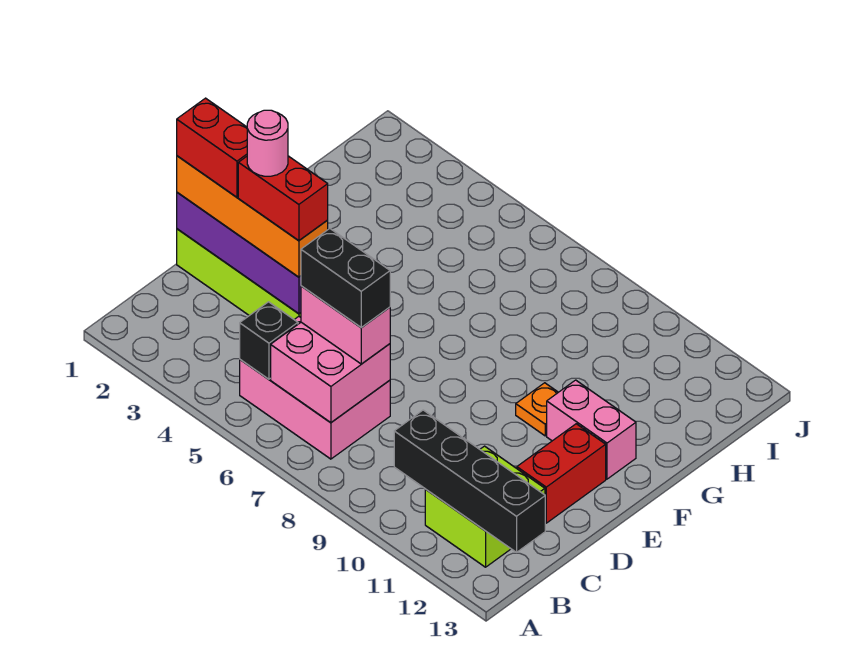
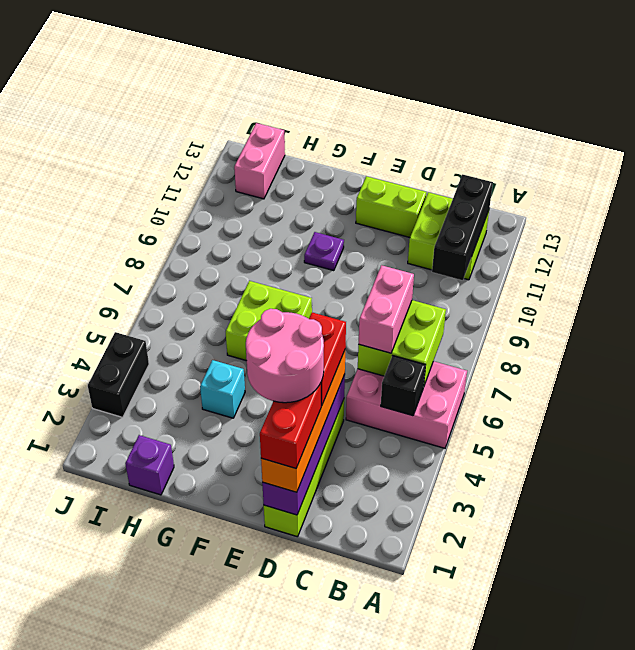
pink 2x3 brick [240,317,390,459] -> pink 2x3 brick turned to [346,361,467,448]
pink 2x2 brick [271,322,390,422] -> lime 2x2 brick [358,300,446,387]
black 1x4 brick [394,410,545,552] -> black 1x3 brick [432,174,493,280]
black 1x2 brick [301,229,390,328] -> black 1x2 brick moved to [88,332,149,417]
pink 1x1 round brick [247,110,288,176] -> pink 2x2 round brick [246,309,324,403]
red 1x2 brick [517,424,606,523] -> lime 1x2 brick [356,176,427,237]
none -> lime 2x2 brick [226,281,312,361]
orange 1x1 plate [516,383,558,436] -> purple 1x1 plate [304,232,344,271]
pink 1x2 brick [547,380,636,479] -> pink 1x2 brick moved to [234,123,285,199]
none -> cyan 1x1 brick [200,360,245,418]
none -> purple 1x1 brick [125,435,174,495]

